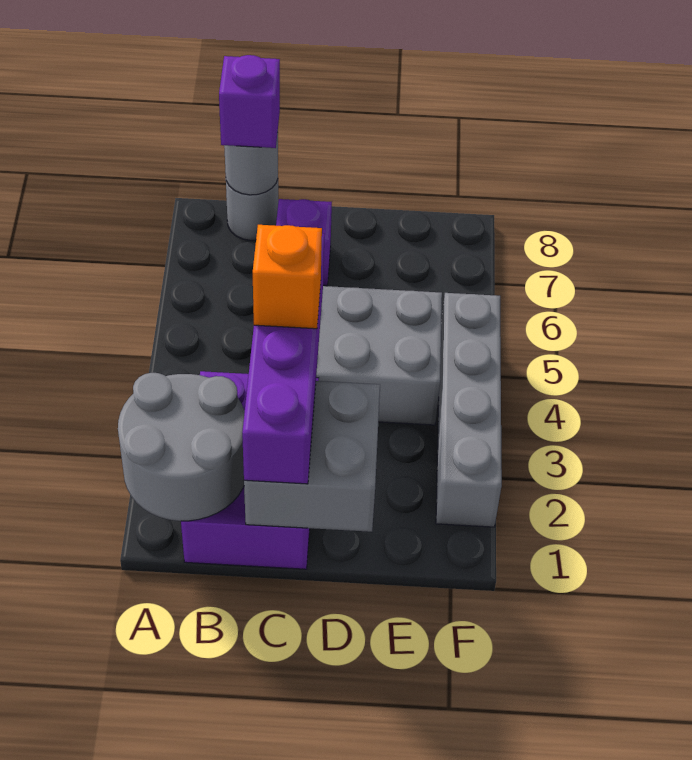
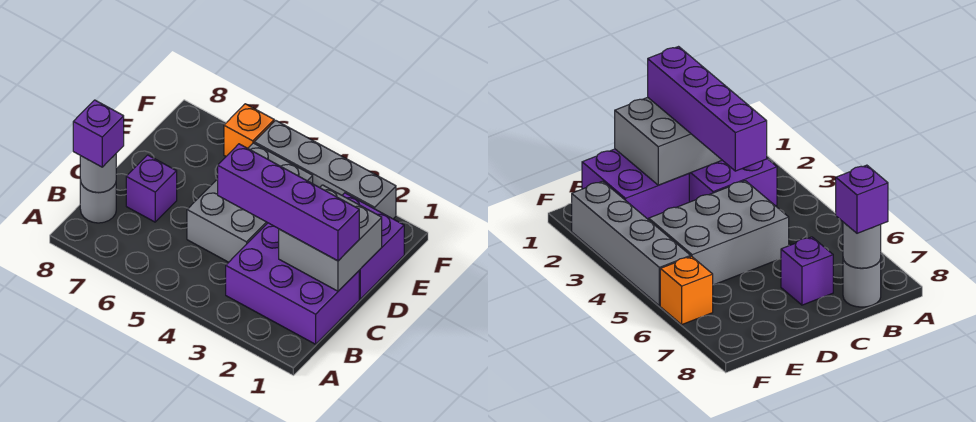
grey 2x2 round brick [118,373,245,521] -> none
orange 1x1 brick [253,225,322,329] -> orange 1x1 brick moved to [224,104,274,156]
none -> purple 2x2 brick [342,193,404,299]

